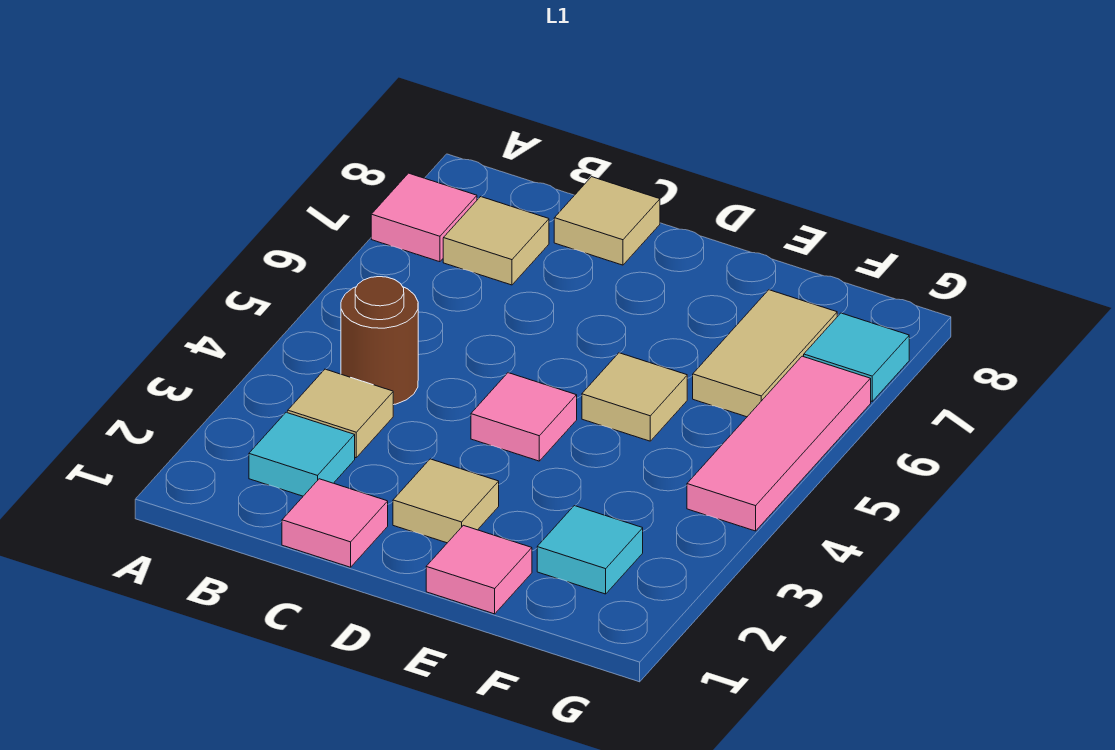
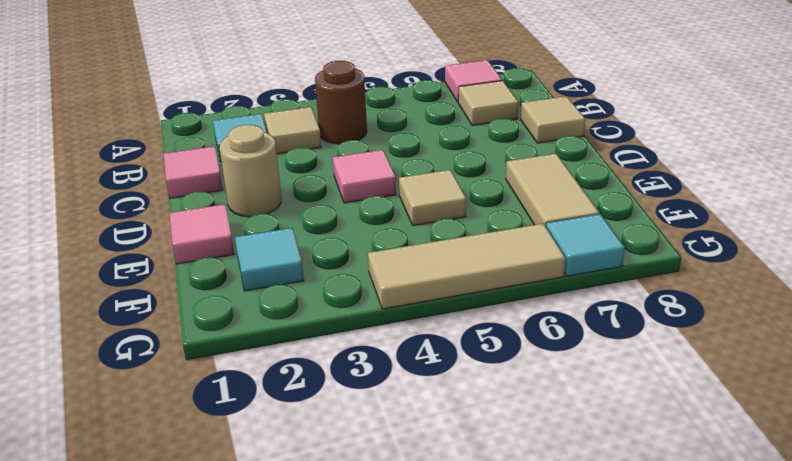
tan 1x1 tile [393,459,499,543] -> tan 1x1 round brick [220,125,281,217]
tan 1x2 tile [693,290,837,417] -> tan 1x2 tile turned to [506,154,600,226]
pink 1x3 tile [687,356,871,531] -> tan 1x3 tile [368,224,565,309]

